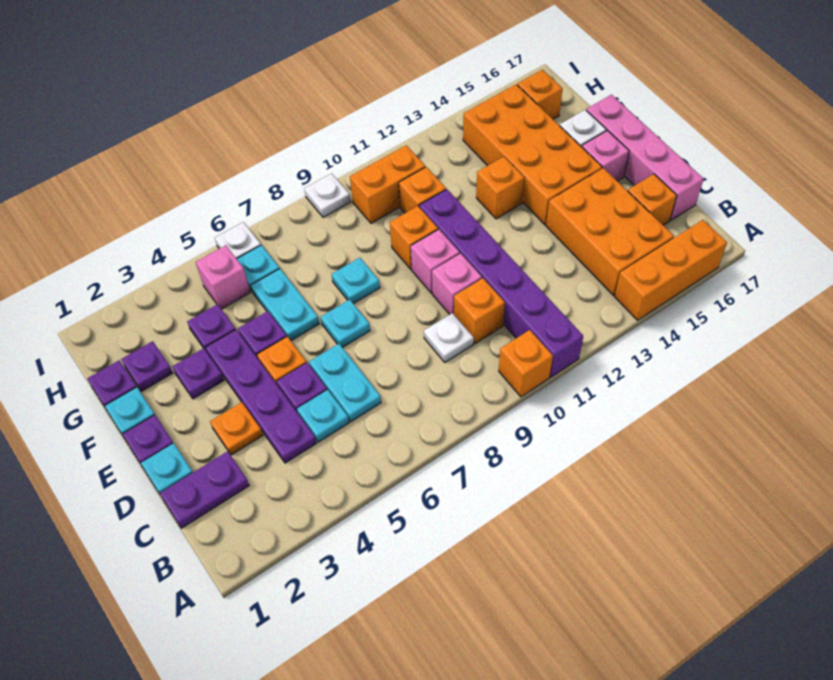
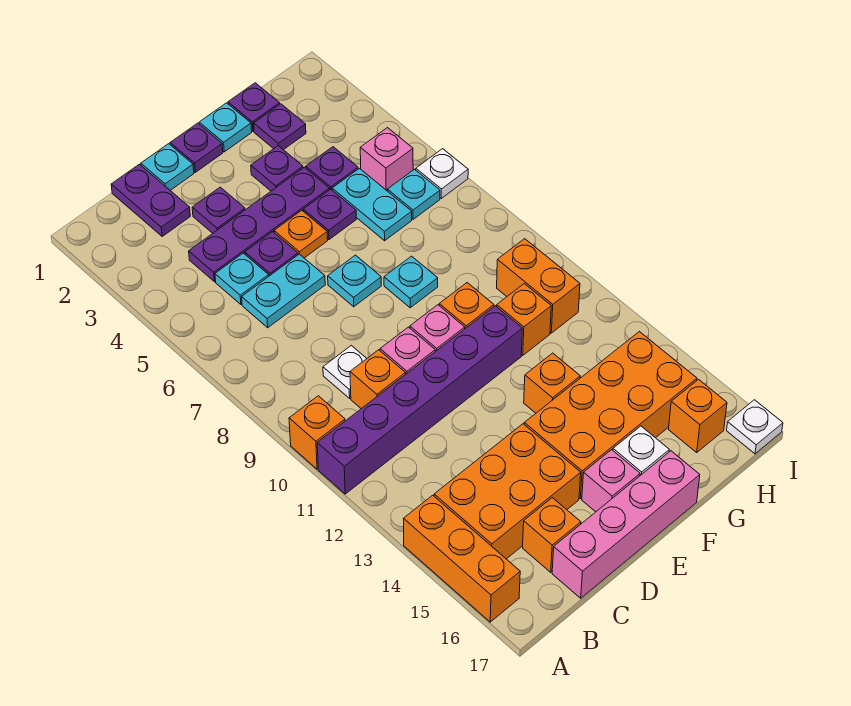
orange 1x1 plate [210,402,263,455] -> purple 1x1 plate [192,187,245,233]
cyan 1x2 plate [251,269,319,341] -> cyan 1x2 plate turned to [332,168,412,241]
white 1x1 plate [304,173,350,218] -> white 1x1 plate moved to [727,400,783,454]

